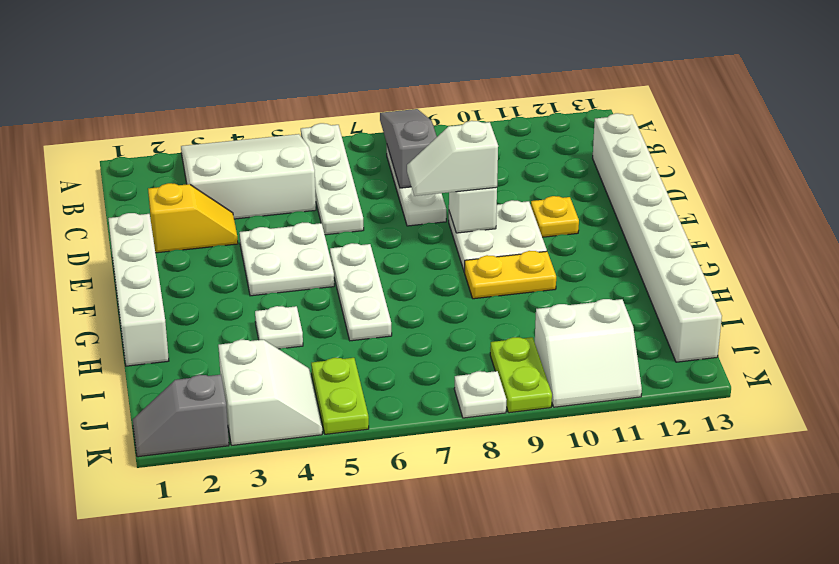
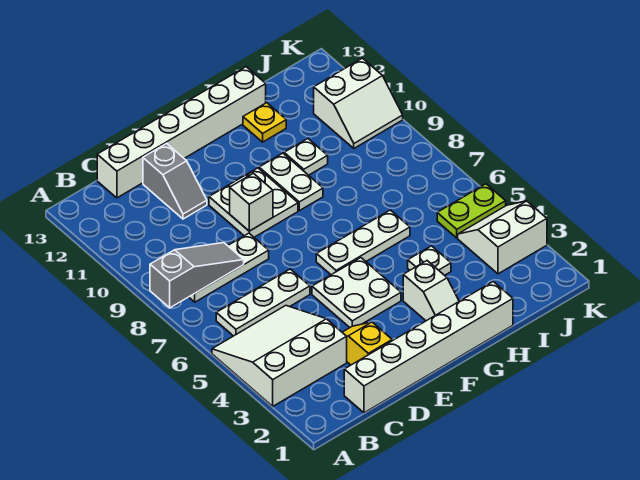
white 3x3 slope [181,134,316,219] -> white 3x3 slope turned to [212,306,347,406]
white 1x4 plate [301,123,364,235] -> white 1x3 plate [216,269,310,336]
grey 1x3 slope [380,109,437,188] -> grey 1x3 slope turned to [150,243,244,308]
white 1x8 brick [593,113,722,362] -> white 1x6 brick [97,67,266,198]
white 1x4 brick [108,213,169,366] -> white 1x6 brick [344,282,513,413]
white 1x2 slope [407,121,498,196] -> white 1x2 slope moved to [403,261,459,321]
yellow 1x1 plate [531,196,579,237] -> yellow 1x1 plate moved to [243,103,286,142]
yellow 1x2 plate [465,251,556,299] -> white 1x2 plate [259,153,323,211]
lime 1x2 plate [490,337,552,413] -> none
white 2x2 slope [535,299,642,407] -> white 2x2 slope turned to [314,58,403,148]
grey 1x2 slope [133,375,229,457] -> grey 1x2 slope moved to [143,143,207,219]
white 1x1 plate [454,371,507,418] -> white 1x1 plate moved to [284,139,328,175]

